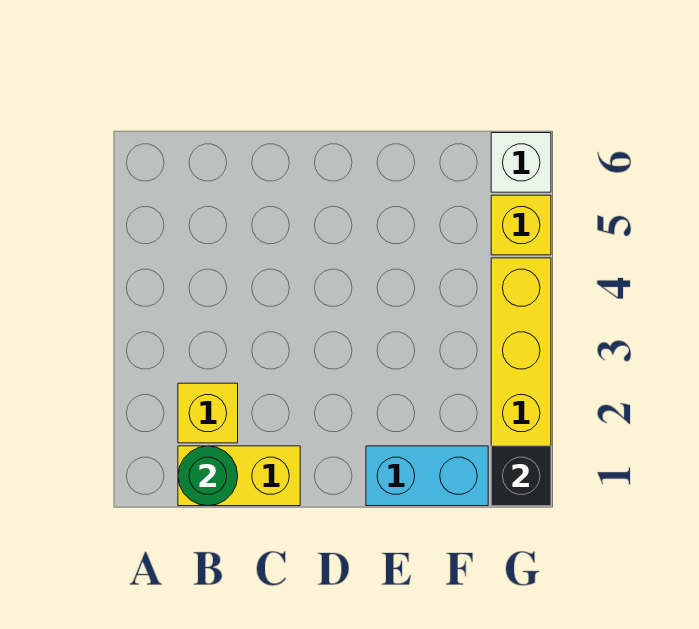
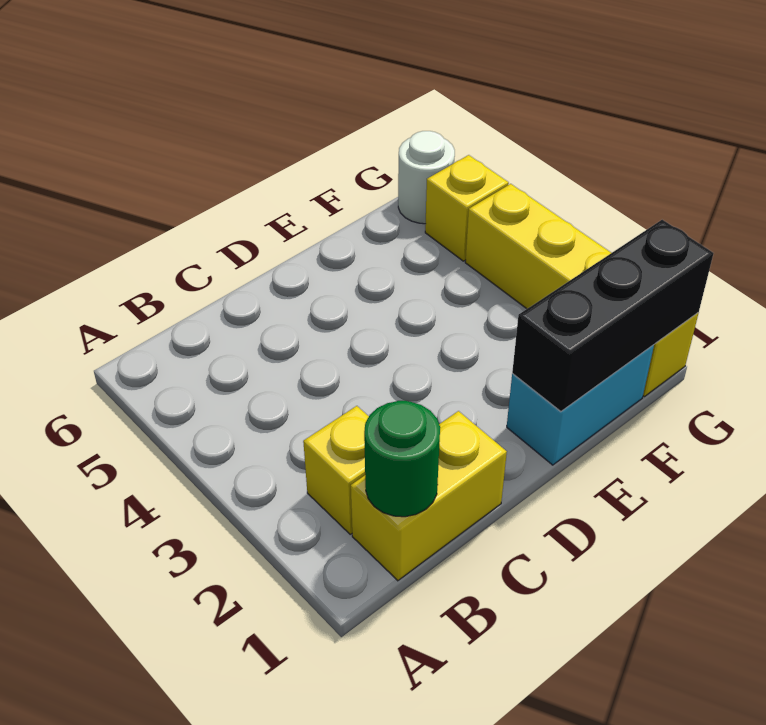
black 1x1 brick [491,446,551,506] -> black 1x3 brick [512,220,714,412]
white 1x1 brick [491,133,551,192] -> white 1x1 round brick [398,131,455,224]

